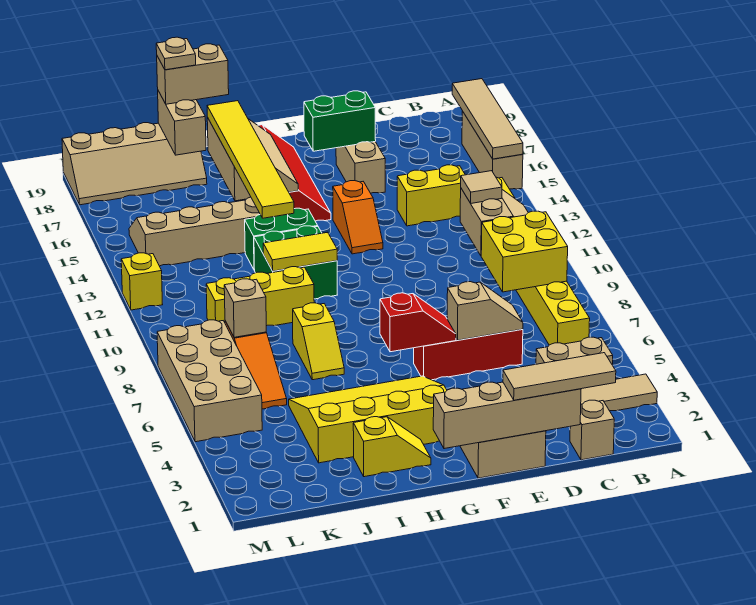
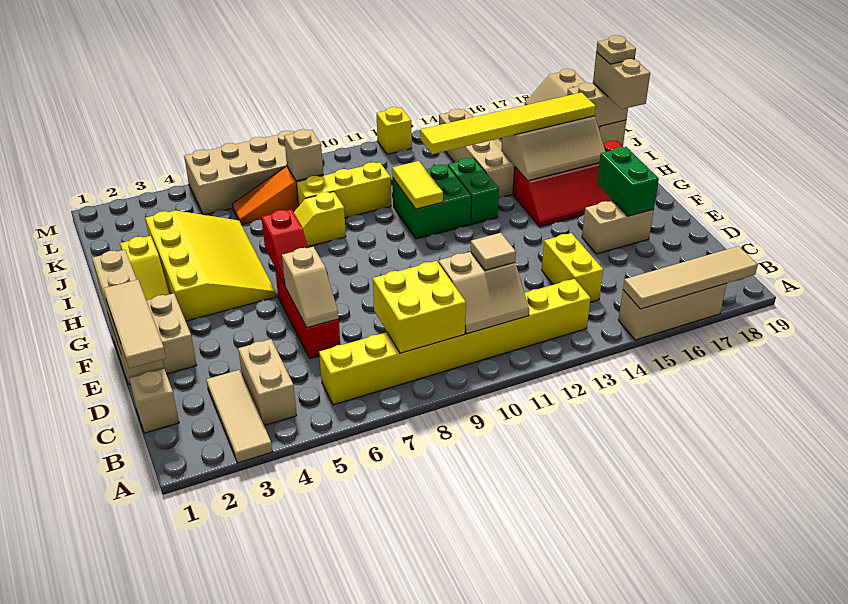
orange 1x2 slope [333,181,383,254] -> none
yellow 1x3 brick [206,267,314,326] -> yellow 1x3 brick turned to [296,162,391,218]

